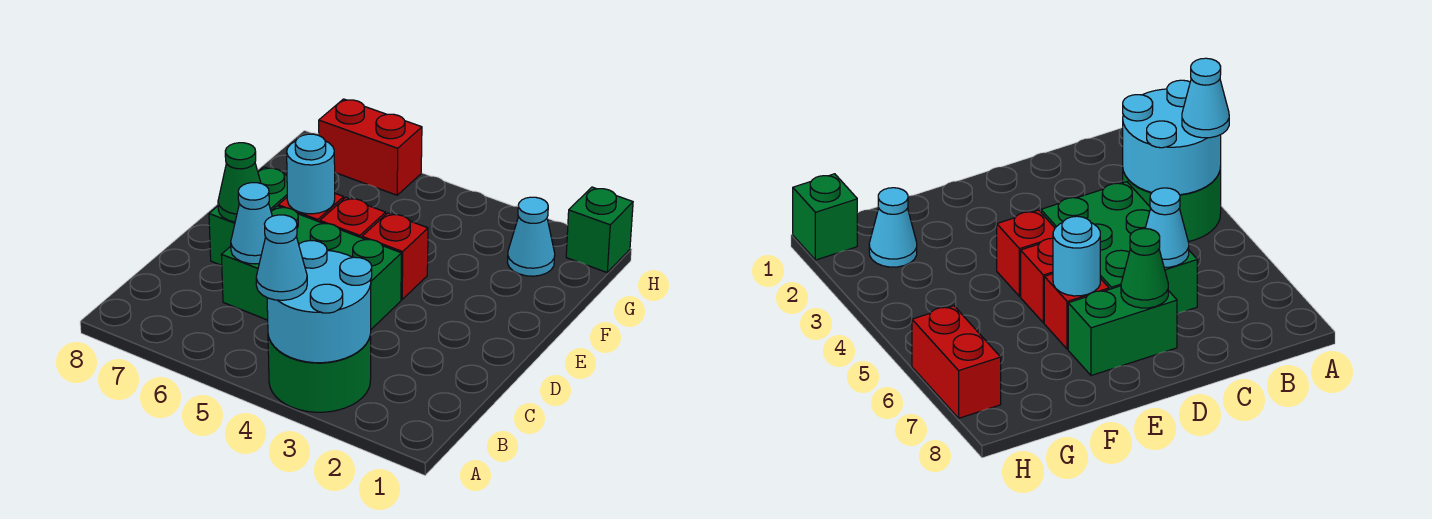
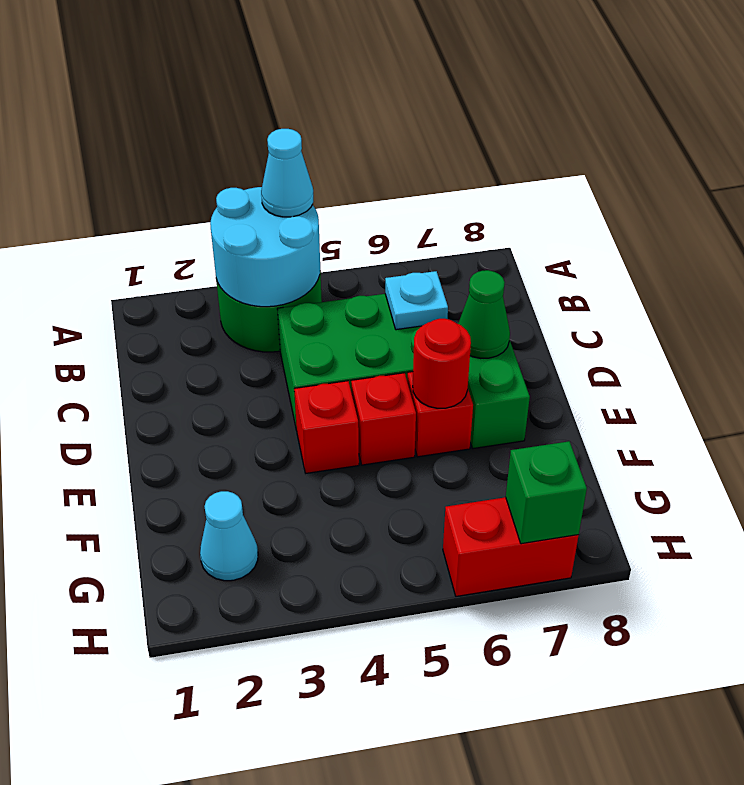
cyan 1x1 cone [231,183,272,264] -> cyan 1x1 plate [385,271,448,330]
cyan 1x1 round brick [287,134,335,214] -> red 1x1 round brick [413,319,471,408]
green 1x1 brick [566,187,633,272] -> green 1x1 brick moved to [506,441,587,544]

